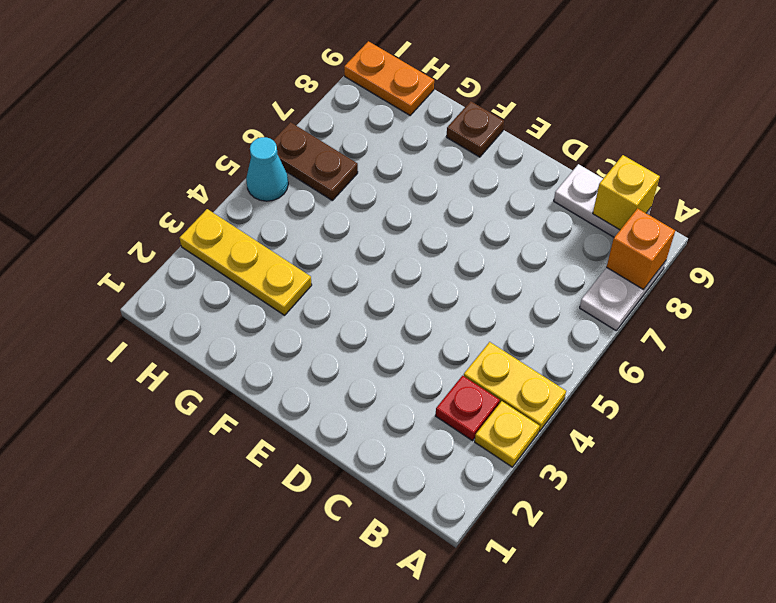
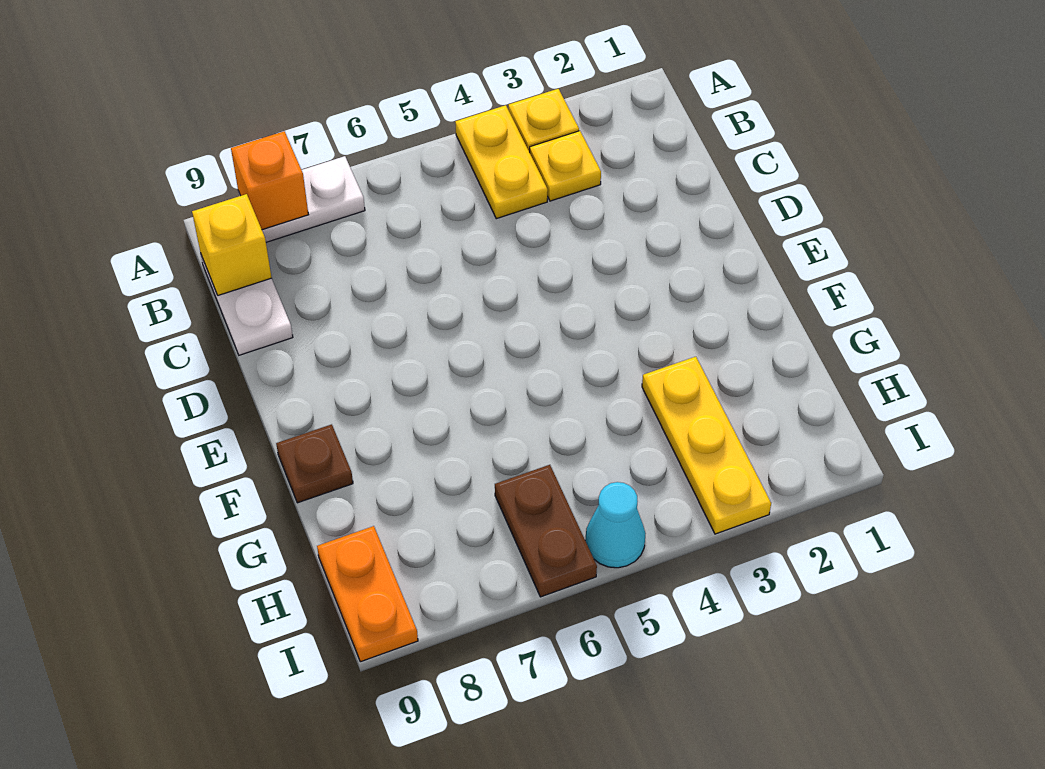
red 1x1 plate [436,376,500,441] -> yellow 1x1 plate [530,131,601,201]

